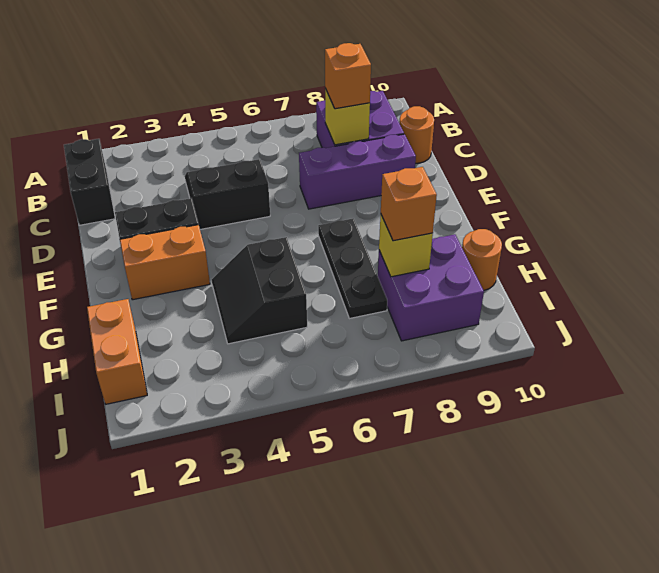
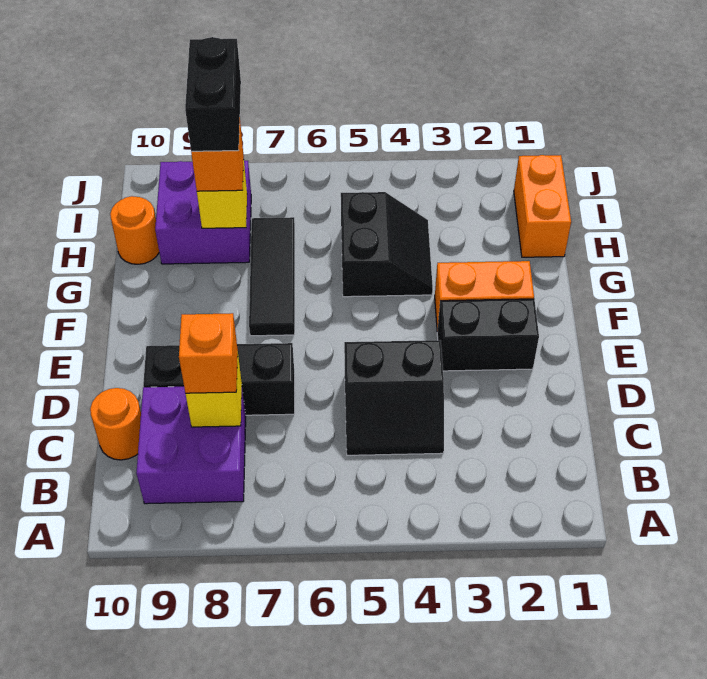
black 1x2 brick [64,139,115,225] -> black 1x2 brick moved to [185,37,241,151]
purple 1x3 brick [299,134,416,209] -> black 1x3 brick [143,343,295,415]
black 1x3 plate [318,218,387,319] -> black 1x3 tile [249,217,295,336]

